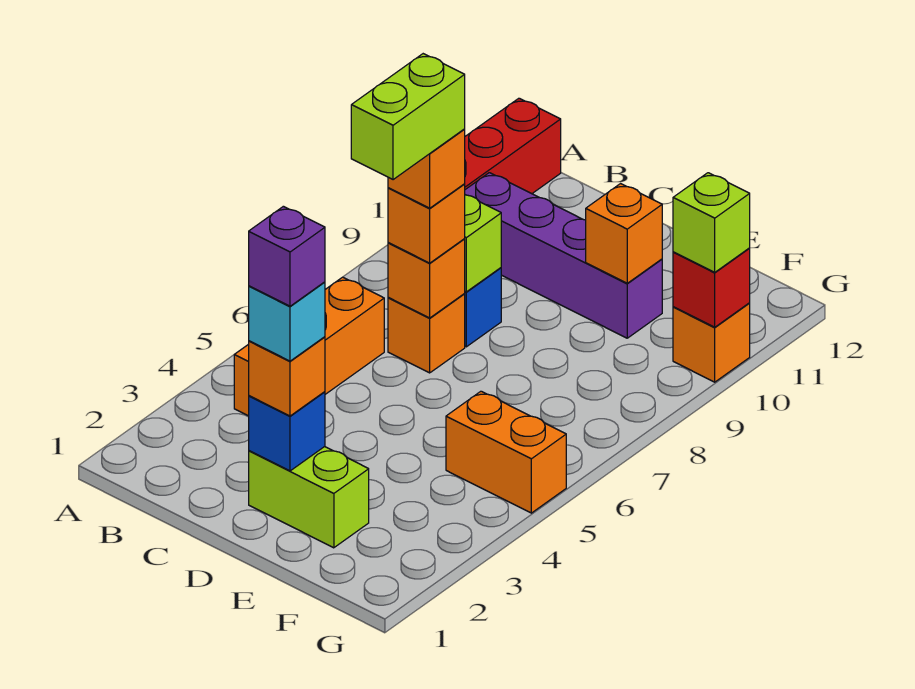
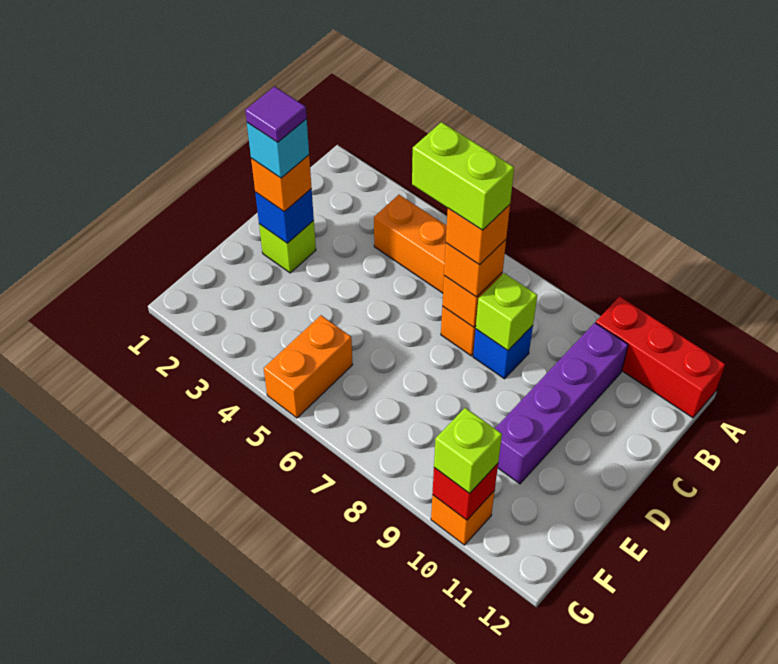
lime 1x2 brick [249,447,369,548] -> lime 1x1 brick [259,221,316,273]
purple 1x1 brick [249,206,325,306] -> purple 1x1 tile [245,86,307,142]
orange 1x1 brick [586,184,662,283] -> none

